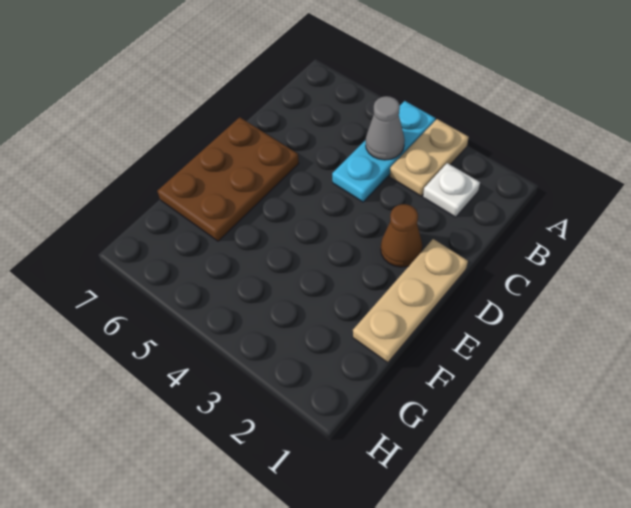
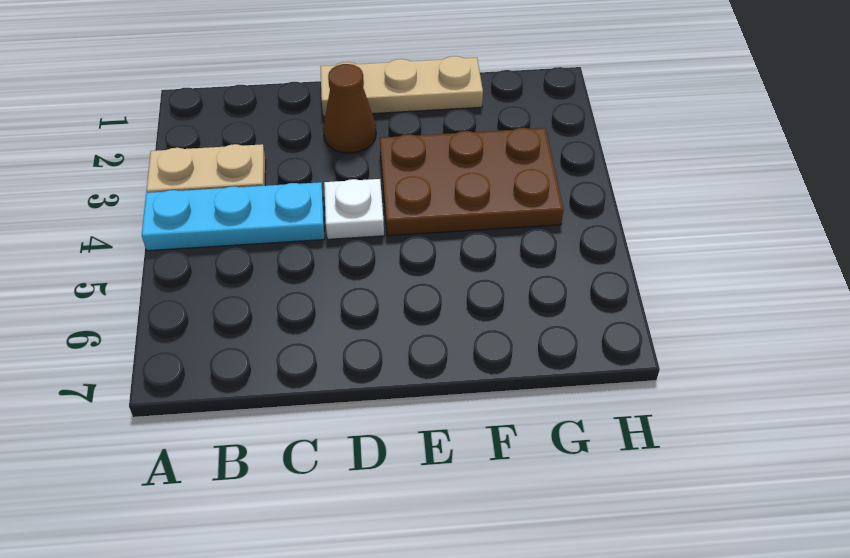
white 1x1 plate [423,163,480,217] -> white 1x1 plate moved to [324,179,384,239]
grey 1x1 cone [366,96,405,160] -> none
brown 2x3 plate [157,117,299,241] -> brown 2x3 plate moved to [380,128,564,236]

